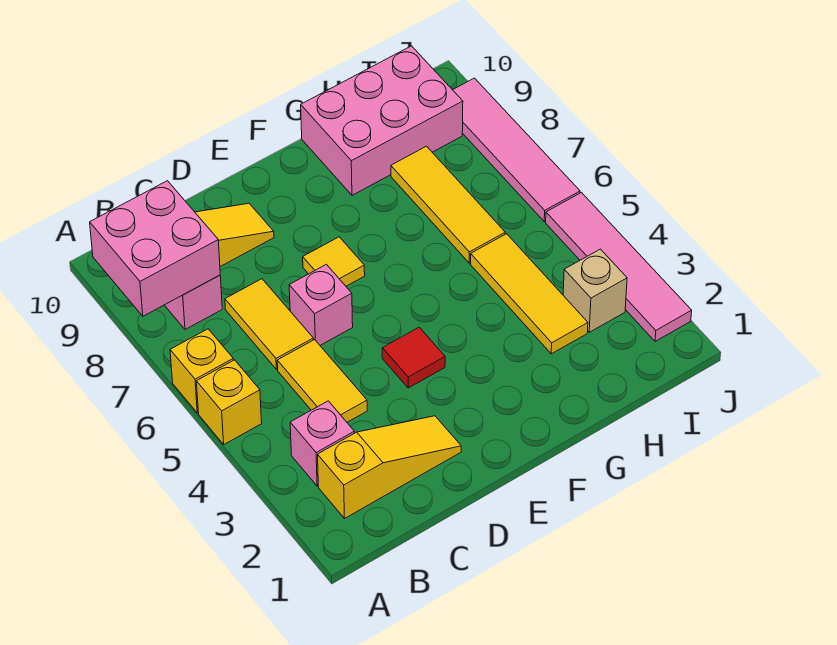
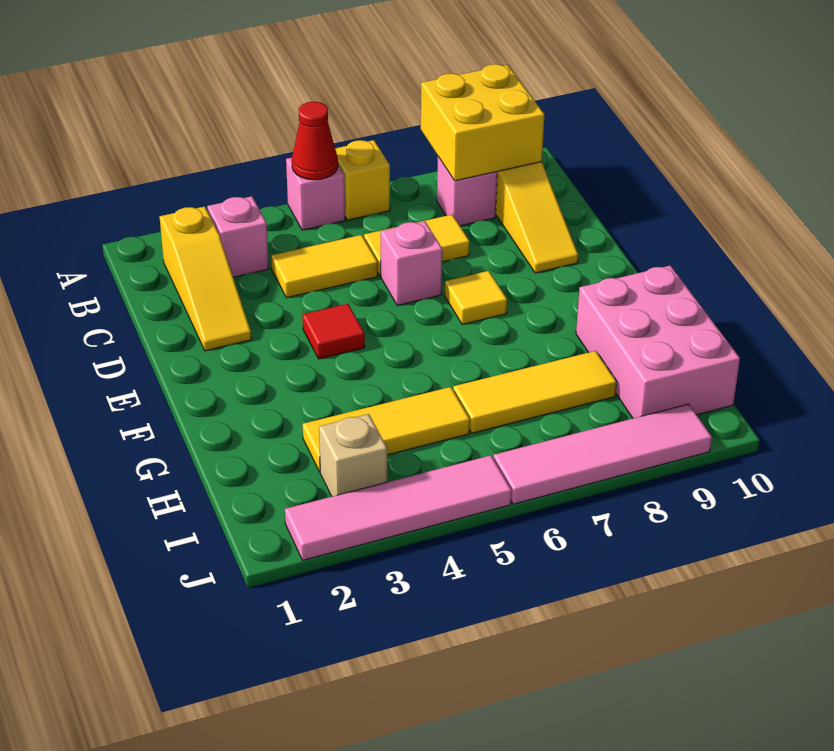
yellow 1x1 brick [196,360,262,444] -> pink 1x1 brick [286,158,345,230]
none -> red 1x1 cone [292,102,338,180]
pink 2x2 brick [90,181,220,316] -> yellow 2x2 brick [421,64,545,181]

